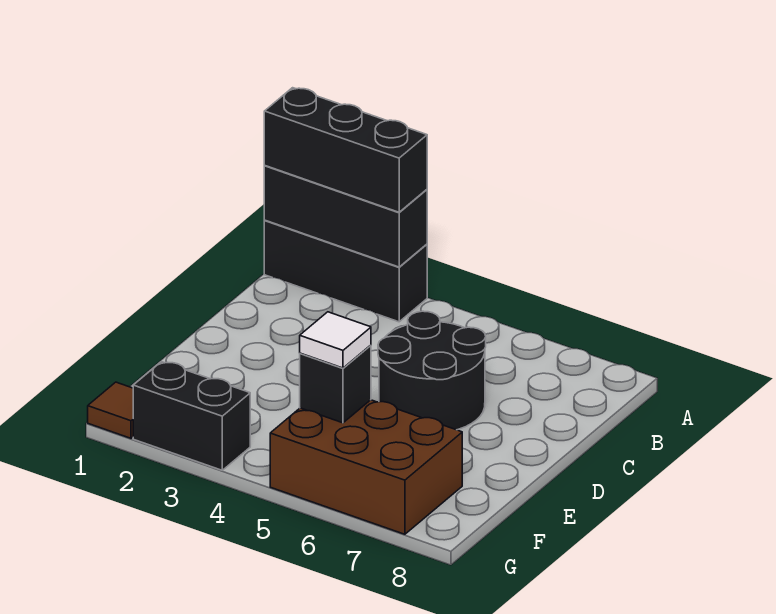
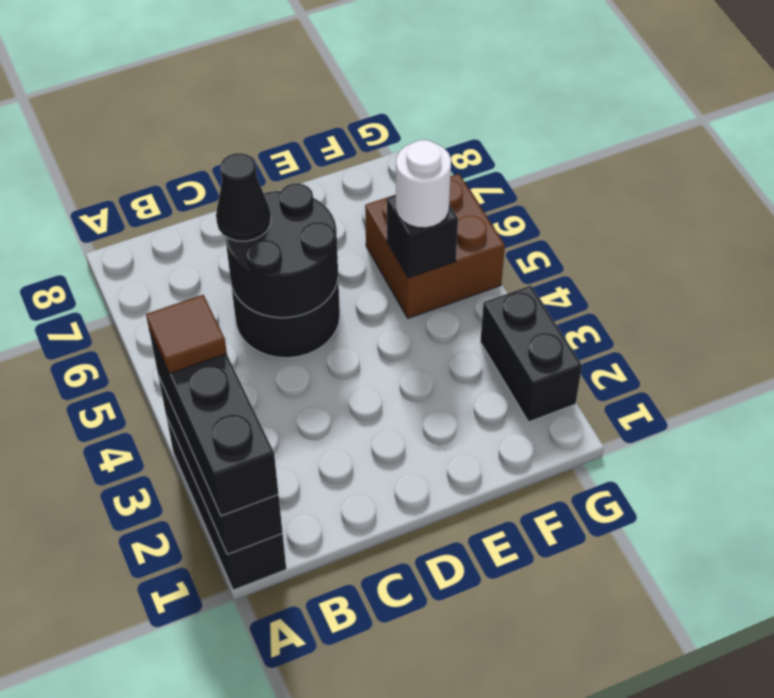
none -> black 2x2 round brick [225,183,338,318]
none -> black 1x1 cone [216,153,271,241]
brown 2x3 brick [270,400,462,534] -> brown 2x2 brick [365,174,505,318]
white 1x1 tile [300,312,371,368] -> white 1x1 round brick [396,140,451,228]
brown 1x1 tile [88,382,133,438] -> brown 1x1 tile moved to [146,295,227,374]

